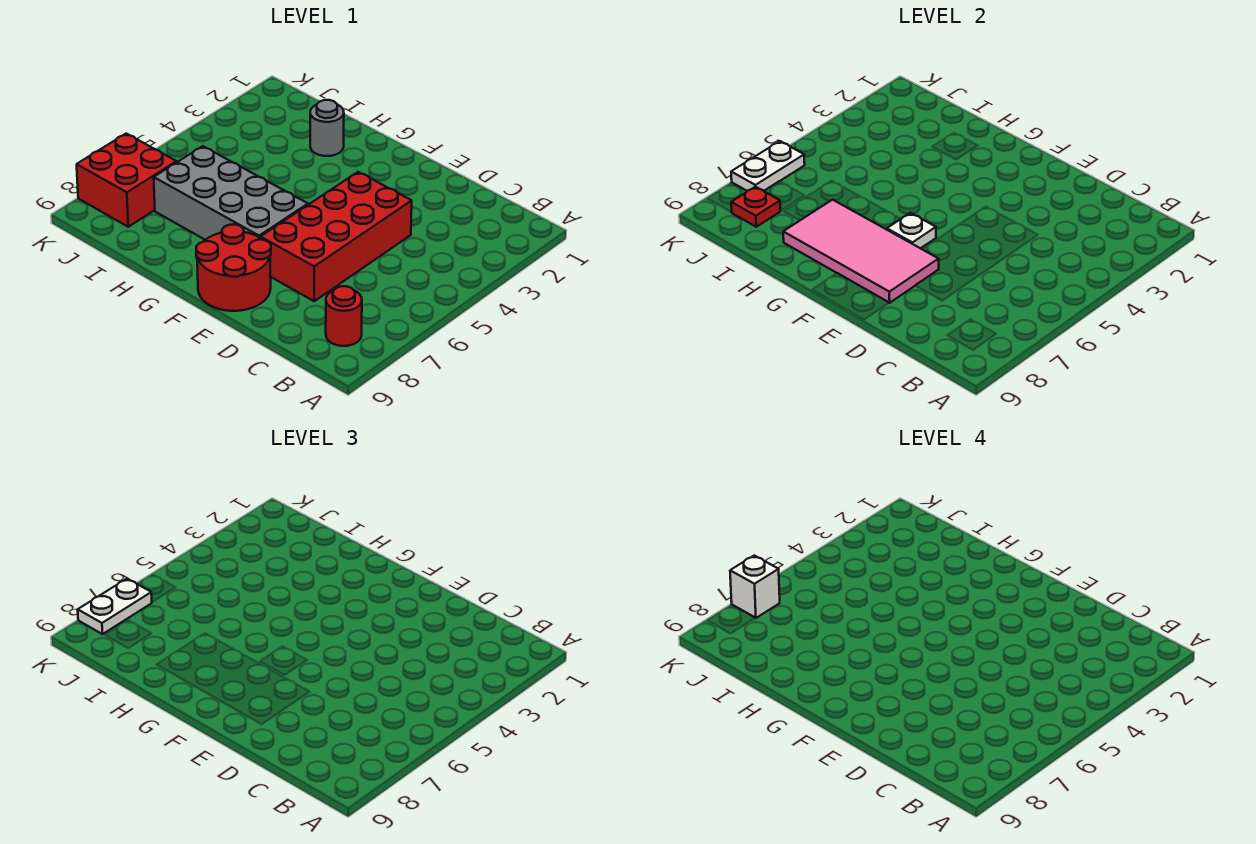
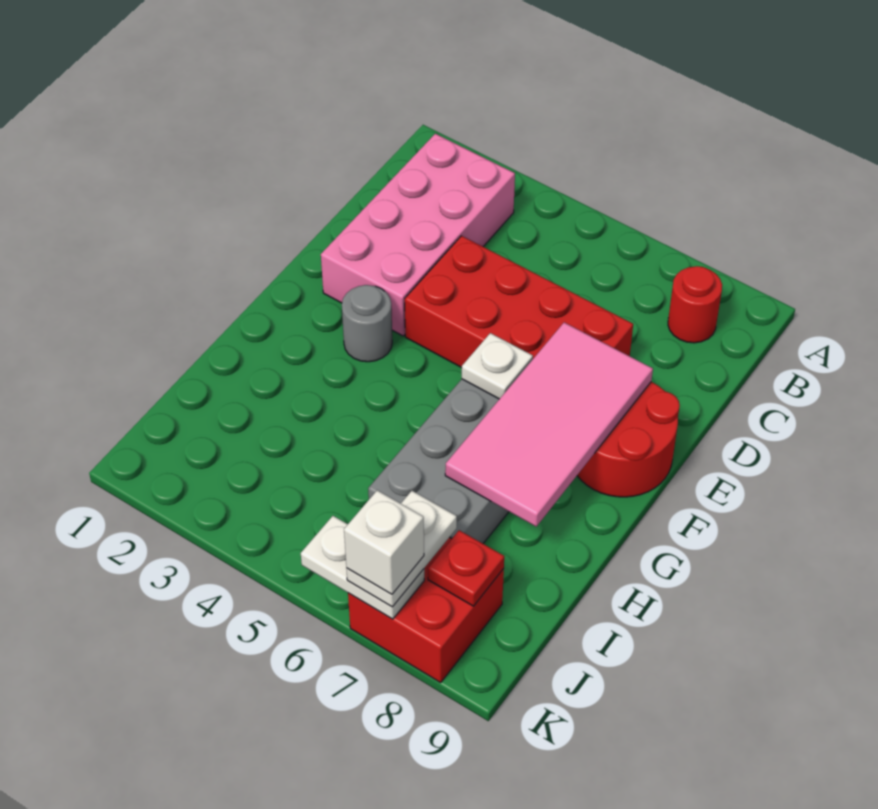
none -> pink 2x4 brick [321,134,515,336]
grey 1x1 round brick [310,100,344,156] -> grey 1x1 round brick moved to [342,285,392,362]
white 1x2 plate [78,579,152,634] -> white 1x2 plate turned to [346,491,457,607]

